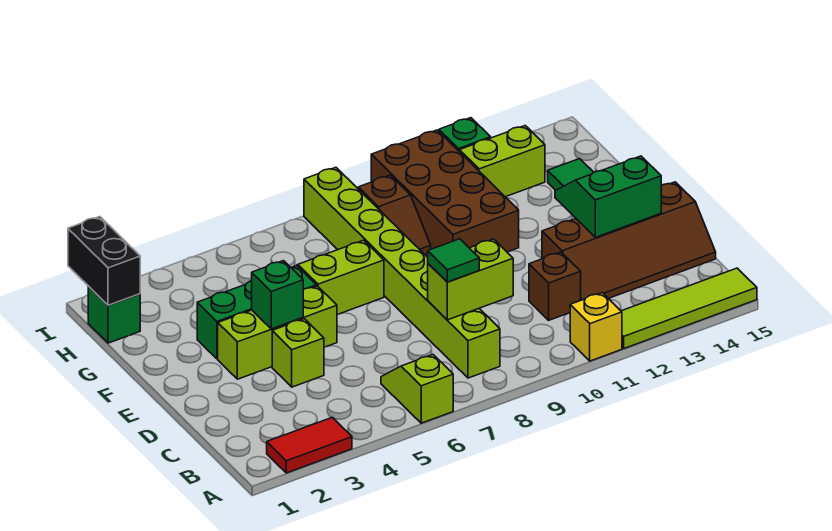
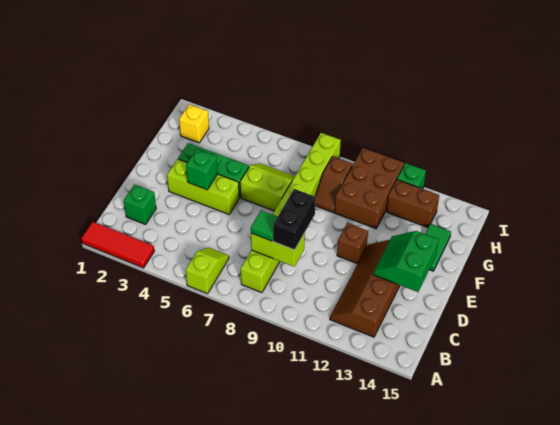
red 1x2 tile [267,417,352,473] -> red 1x3 tile [81,222,154,268]
yellow 1x1 brick [570,293,622,361] -> yellow 1x1 brick moved to [179,104,209,143]
lime 1x4 tile [621,268,757,348] -> none
brown 1x1 brick [529,252,581,320] -> brown 1x1 brick moved to [337,223,368,264]
brown 2x4 slope [542,182,716,300] -> brown 2x4 slope turned to [330,240,400,337]
lime 1x1 brick [272,319,324,387] -> none
green 2x2 slope [555,156,661,237] -> green 2x2 slope turned to [373,231,439,292]
brown 2x4 brick [371,130,519,252] -> brown 2x3 brick [334,148,404,229]
green 1x1 brick [88,287,140,343] -> green 1x1 brick moved to [124,185,156,225]
black 1x2 brick [68,217,140,305] -> black 1x2 brick moved to [273,189,316,250]
lime 1x2 brick [460,126,545,197] -> brown 1x2 brick [386,180,439,228]

